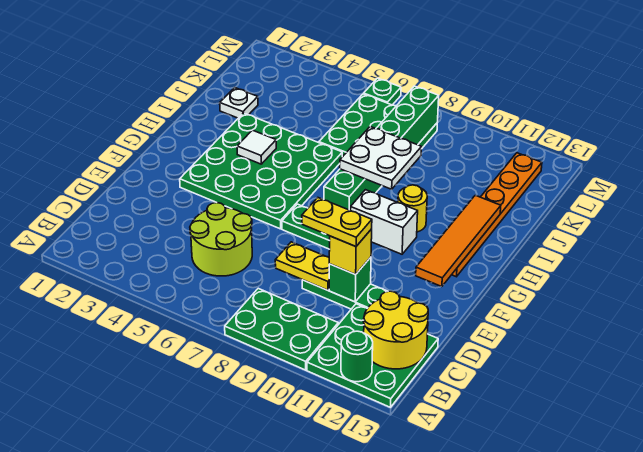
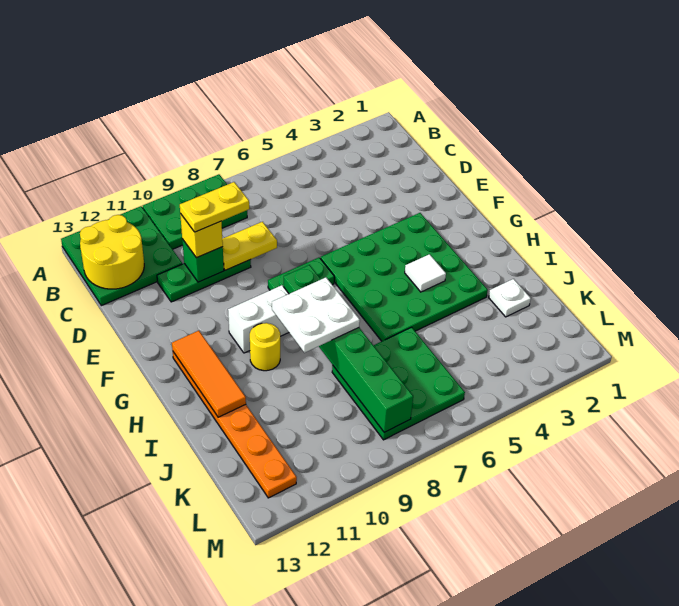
green 1x1 round brick [341,331,373,382] -> none
lime 2x2 round brick [190,203,252,276] -> none
orange 1x4 tile [416,195,501,287] -> orange 1x3 tile [172,331,246,417]
green 1x1 plate [364,78,401,105] -> none

